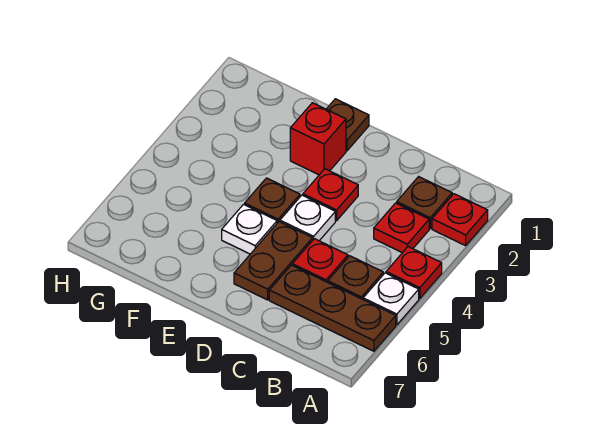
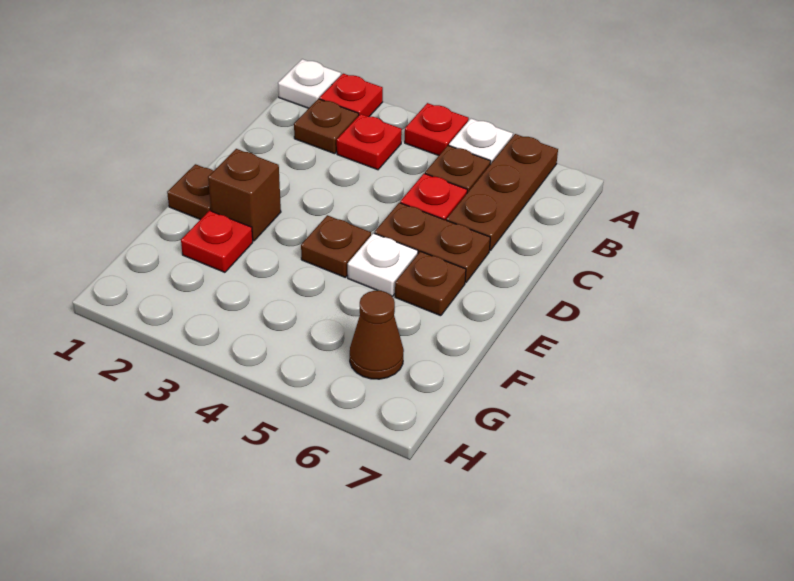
red 1x1 plate [303,169,358,221] -> red 1x1 plate moved to [181,211,253,272]
white 1x1 plate [280,195,335,241] -> white 1x1 plate moved to [278,59,341,108]
red 1x1 brick [290,103,346,175] -> brown 1x1 brick [208,149,281,241]
none -> brown 1x1 plate [395,251,466,316]
none -> brown 1x1 cone [350,291,404,379]

